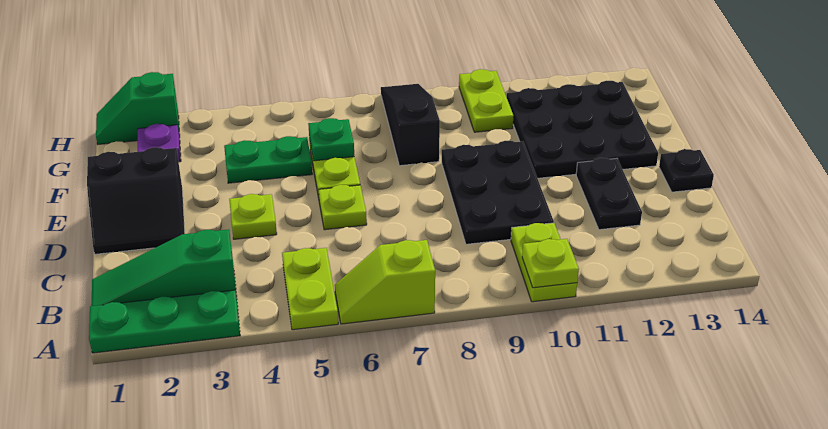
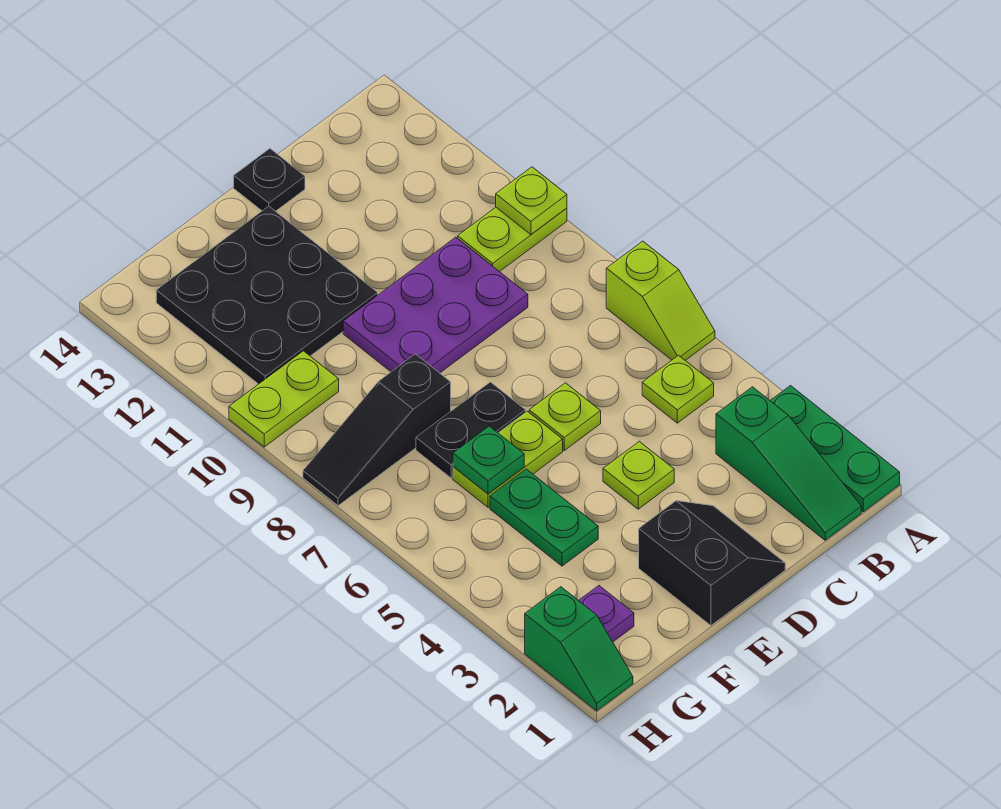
lime 1x2 plate [282,248,338,330] -> lime 1x1 plate [642,355,714,423]
black 2x3 plate [442,141,554,244] -> purple 2x3 plate [343,237,528,373]
black 1x2 plate [576,158,642,230] -> black 1x2 plate moved to [416,382,526,478]

